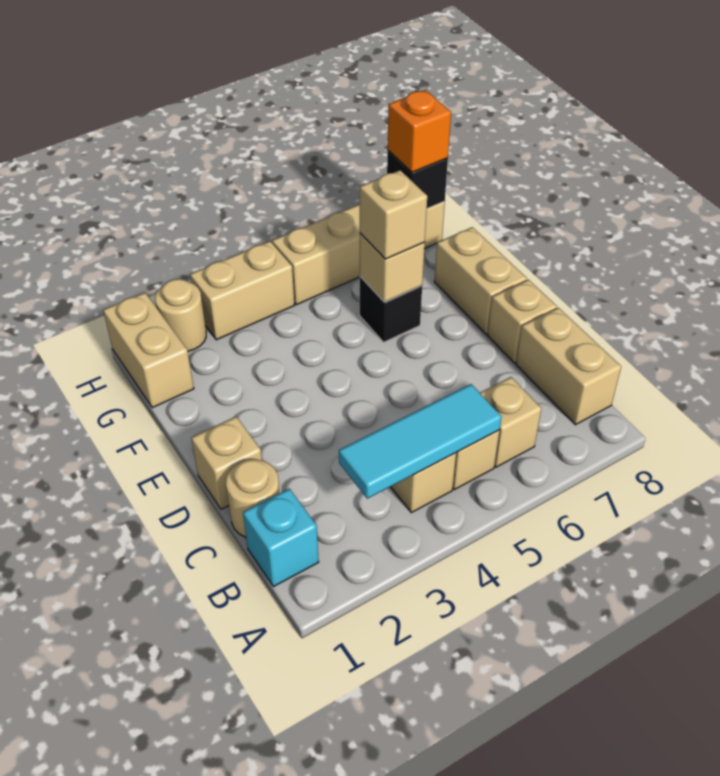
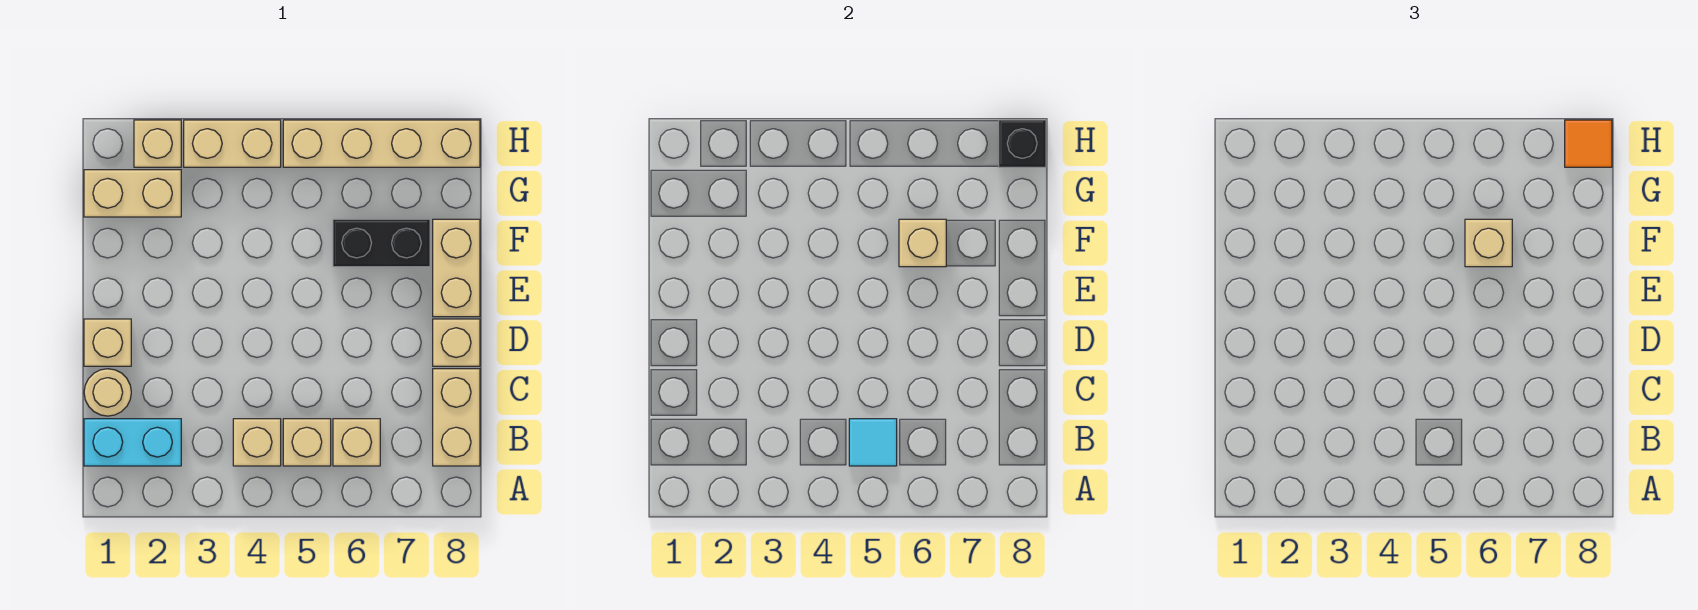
cyan 1x1 brick [243,489,319,587] -> cyan 1x2 brick [84,419,181,466]
cyan 1x3 tile [339,384,502,499] -> cyan 1x1 tile [849,419,897,466]
black 1x1 brick [360,277,422,342] -> black 1x2 brick [333,219,430,267]
tan 1x2 brick [103,293,194,408] -> tan 1x2 brick turned to [84,170,181,217]
tan 1x1 round brick [155,279,206,351] -> tan 1x1 brick [134,120,181,167]
orange 1x1 brick [388,90,451,172] -> orange 1x1 tile [1565,120,1612,167]

